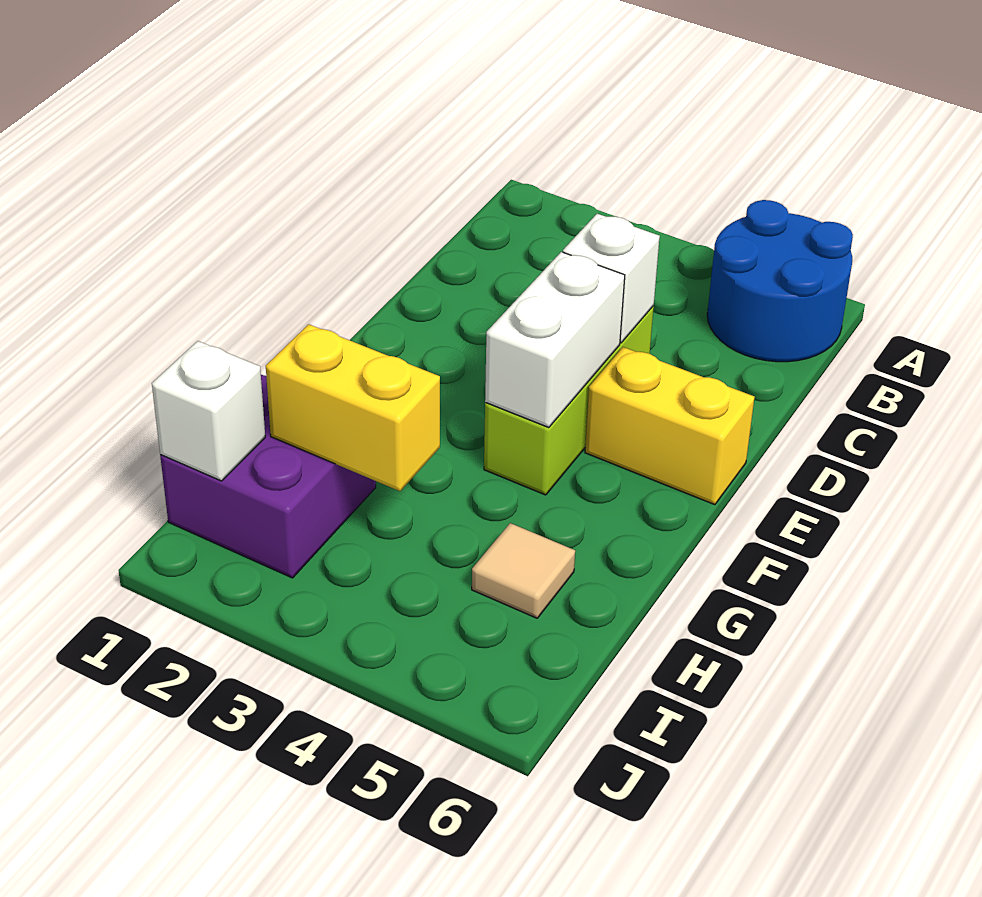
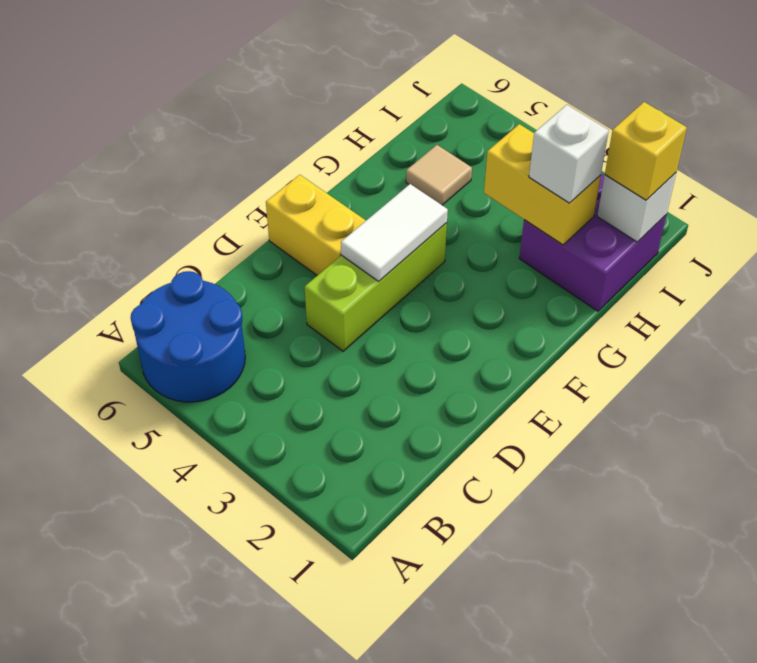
white 1x1 brick [563,214,660,343] -> white 1x1 brick moved to [529,105,609,203]
white 1x2 brick [485,252,625,428] -> white 1x2 tile [341,184,448,281]
none -> yellow 1x1 brick [605,102,687,200]

